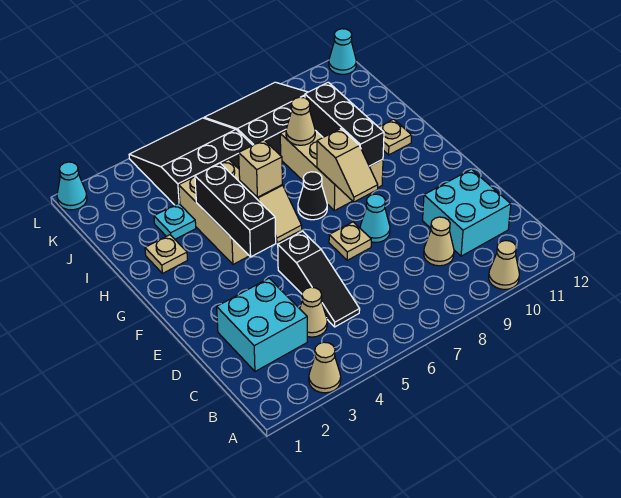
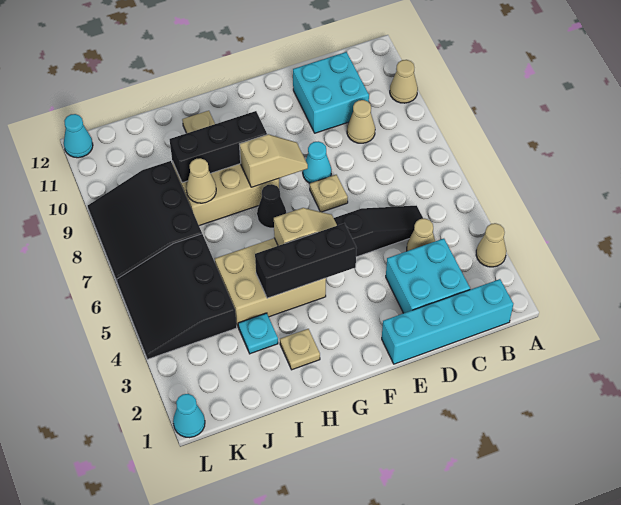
none -> cyan 1x4 brick [382,279,513,364]
tan 1x1 brick [239,140,282,197] -> none

